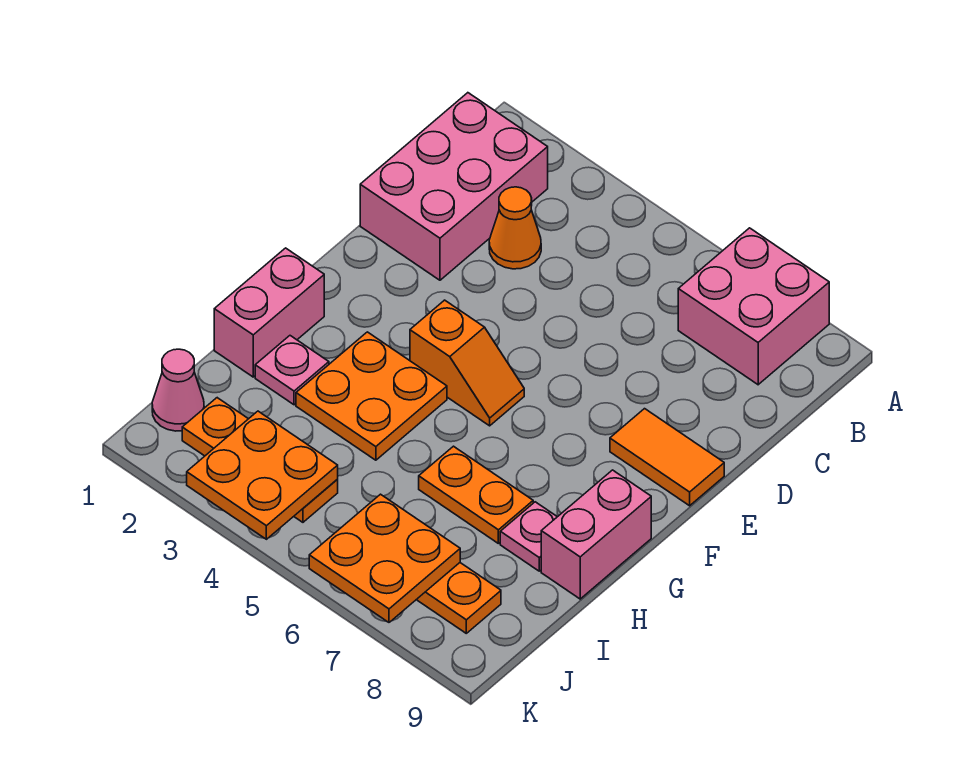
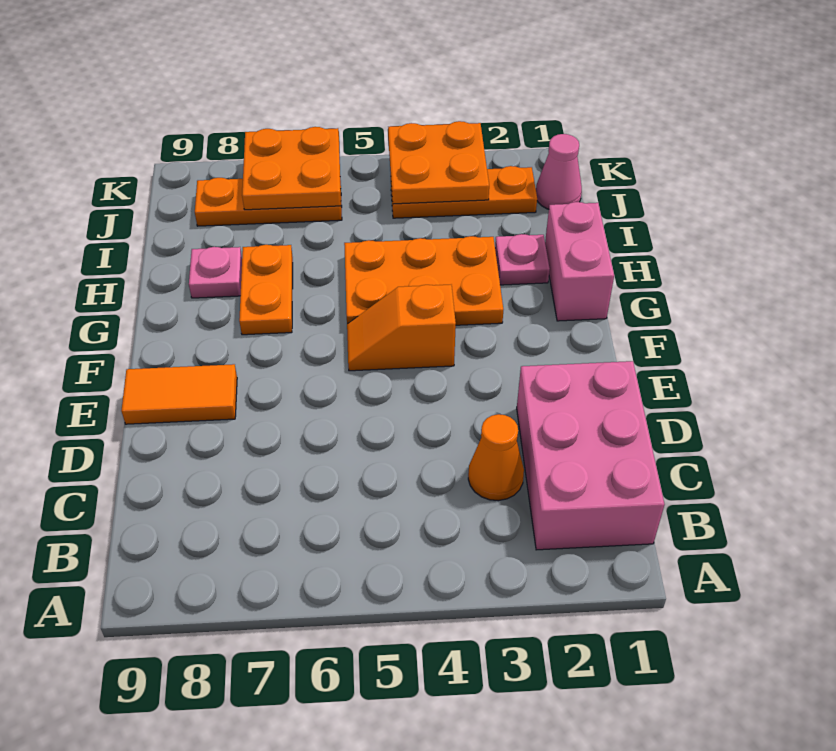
pink 2x2 brick [678,228,829,385] -> none
orange 2x2 plate [296,332,447,460] -> orange 2x3 plate [344,236,503,325]
pink 1x2 brick [541,470,651,599] -> none
orange 1x2 plate [419,446,533,543] -> orange 1x2 plate turned to [239,245,293,335]

